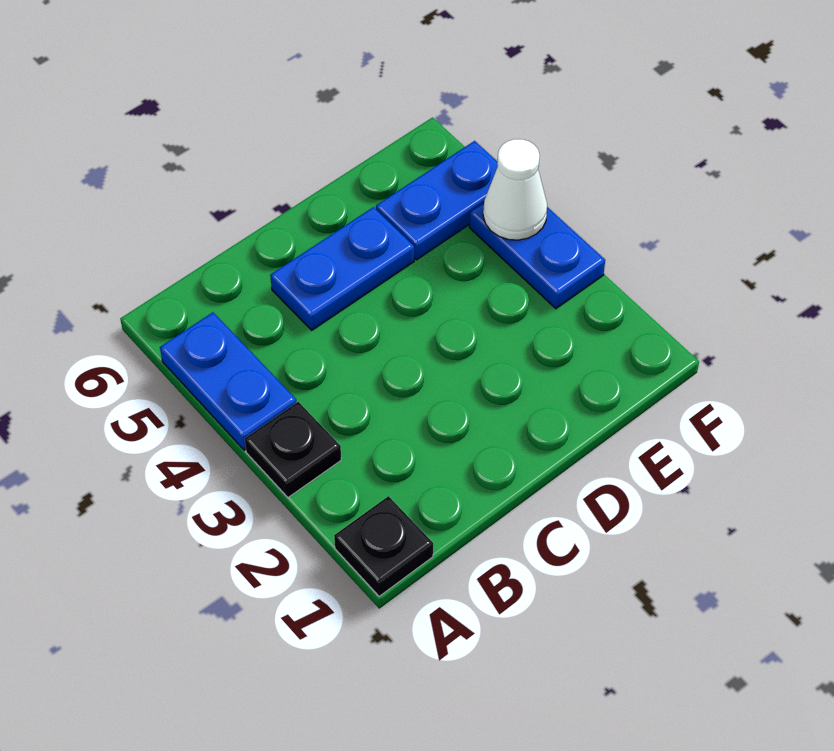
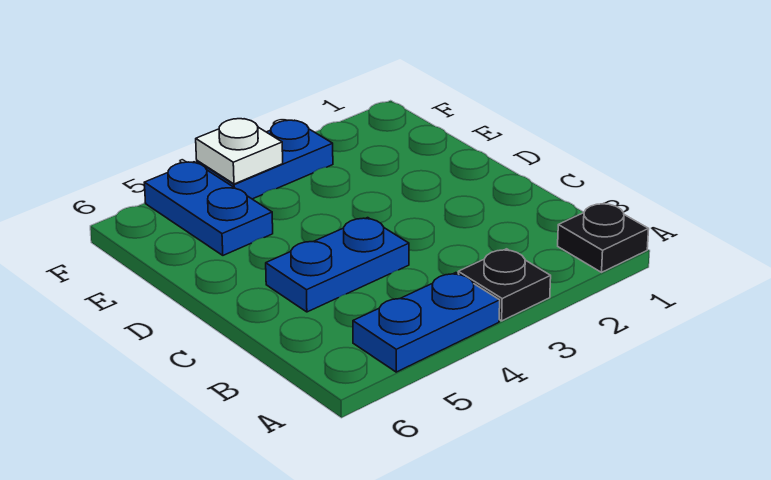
blue 1x2 plate [270,207,414,330] -> blue 1x2 plate turned to [266,218,409,312]
white 1x1 cone [483,139,547,240] -> white 1x1 plate [196,119,283,184]

